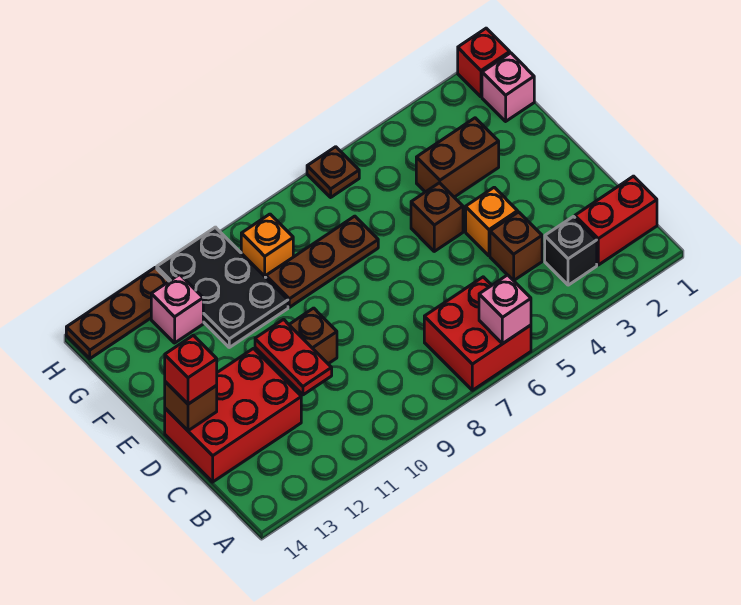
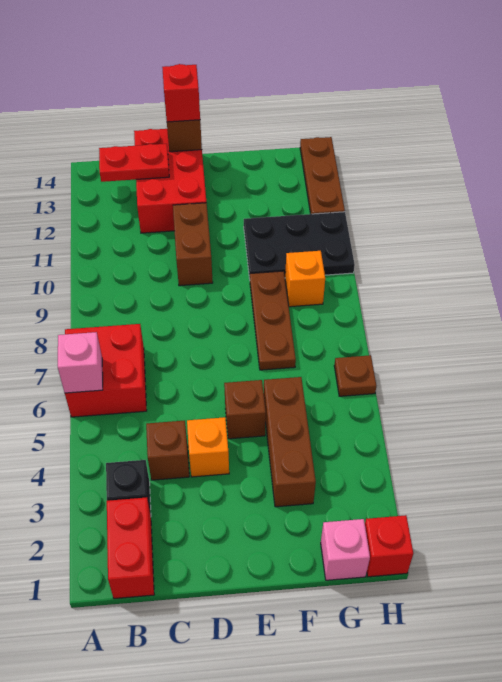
red 1x2 plate [255,319,332,395] -> red 1x2 plate moved to [99,144,169,182]
brown 1x2 brick [416,118,499,197] -> brown 1x3 brick [264,377,316,507]
pink 1x1 brick [151,274,203,343] -> none

